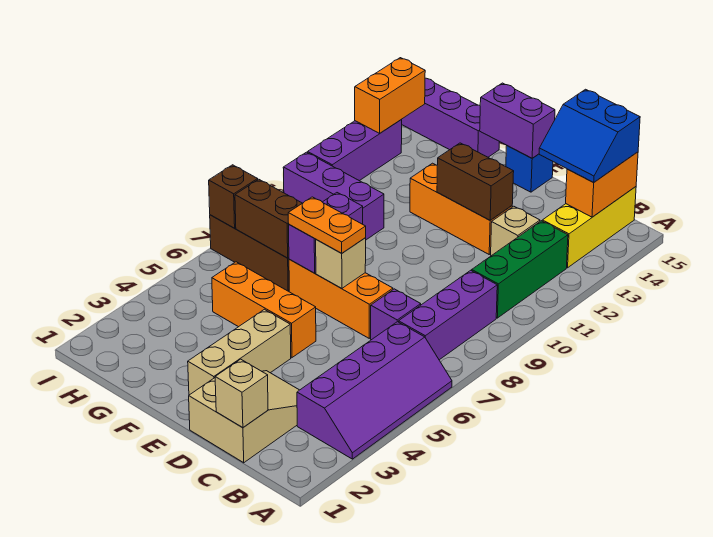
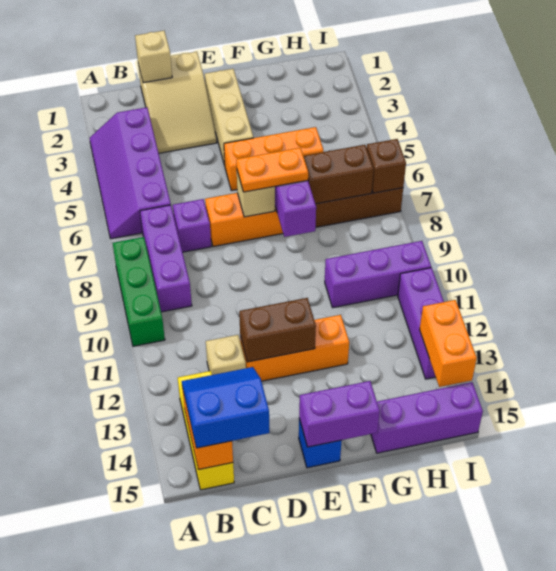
green 1x3 brick [472,221,568,318] -> green 1x3 brick moved to [113,237,165,346]

